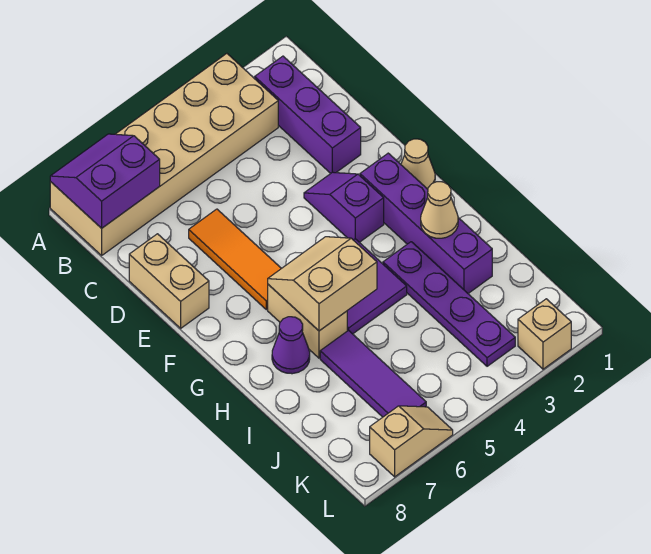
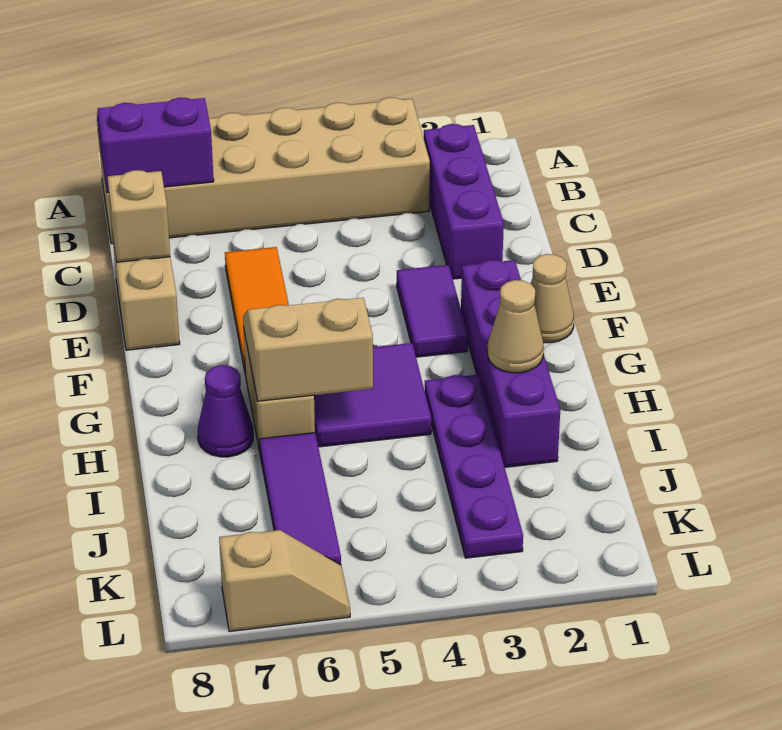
purple 1x2 slope [304,172,384,242] -> purple 1x2 tile [397,265,468,357]
tan 1x1 brick [518,299,571,369] -> tan 1x1 brick moved to [108,170,170,262]

